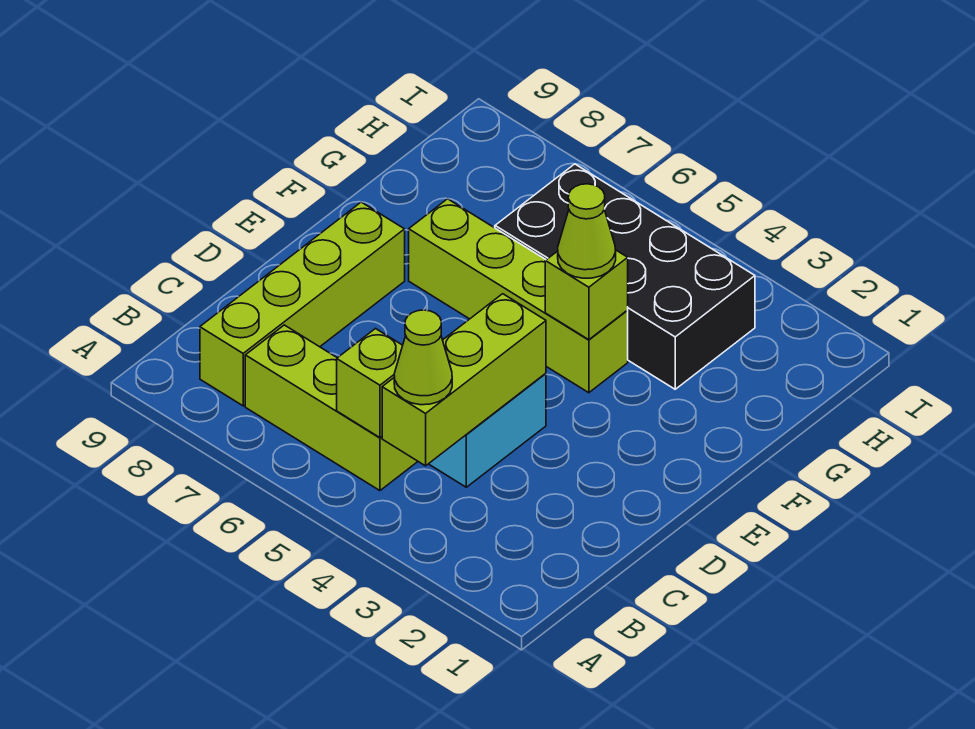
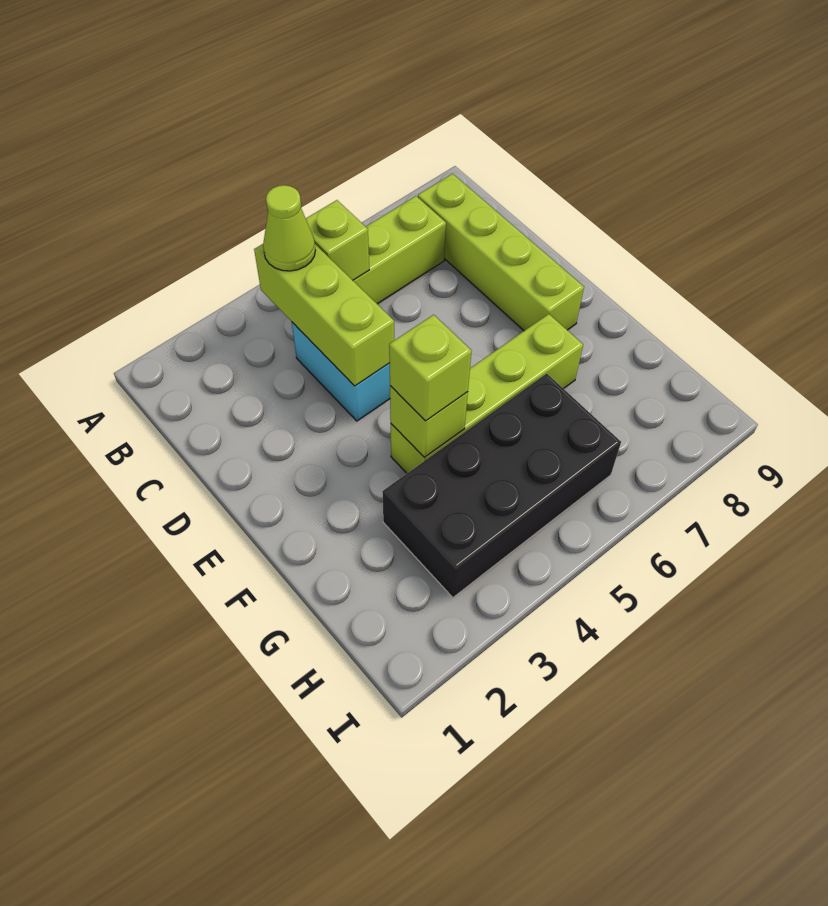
lime 1x1 cone [558,184,616,278] -> lime 1x1 brick [389,315,472,421]

